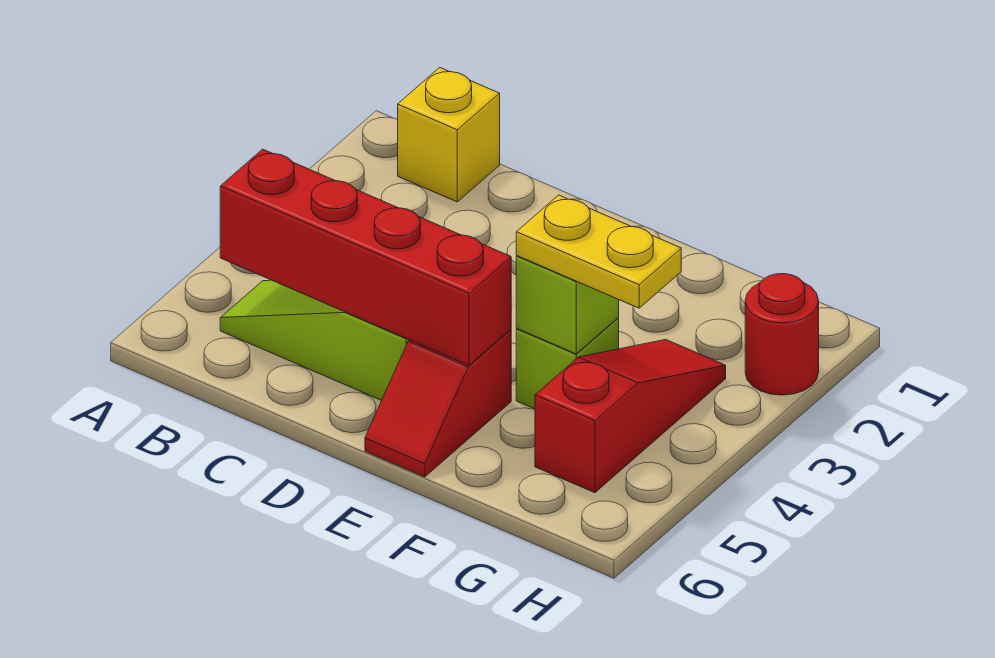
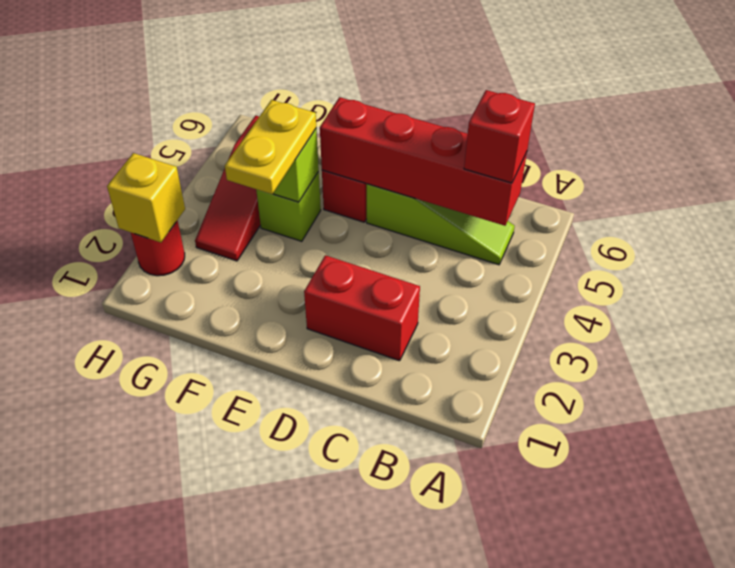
yellow 1x1 brick [398,67,500,202] -> yellow 1x1 brick moved to [107,153,185,242]
none -> red 1x1 brick [464,90,535,183]
none -> red 1x2 brick [304,255,420,361]
yellow 1x2 plate [516,195,681,308] -> yellow 1x2 plate turned to [225,100,316,194]

